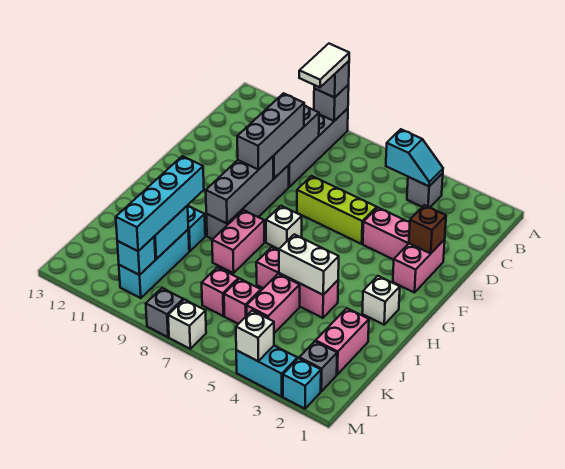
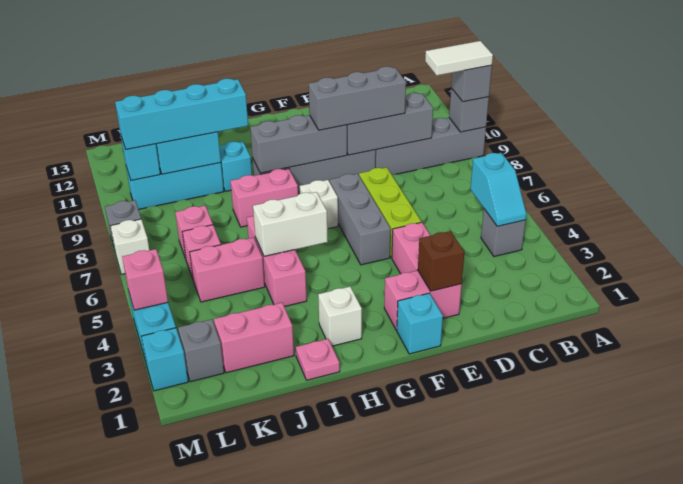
none -> cyan 1x1 brick [397,293,443,354]
none -> grey 1x3 brick [330,174,391,265]
none -> pink 1x1 plate [296,339,340,380]
white 1x2 brick [279,234,339,295] -> white 1x2 brick turned to [253,192,328,256]
white 1x1 brick [236,311,274,361] -> pink 1x1 brick [122,249,168,310]

